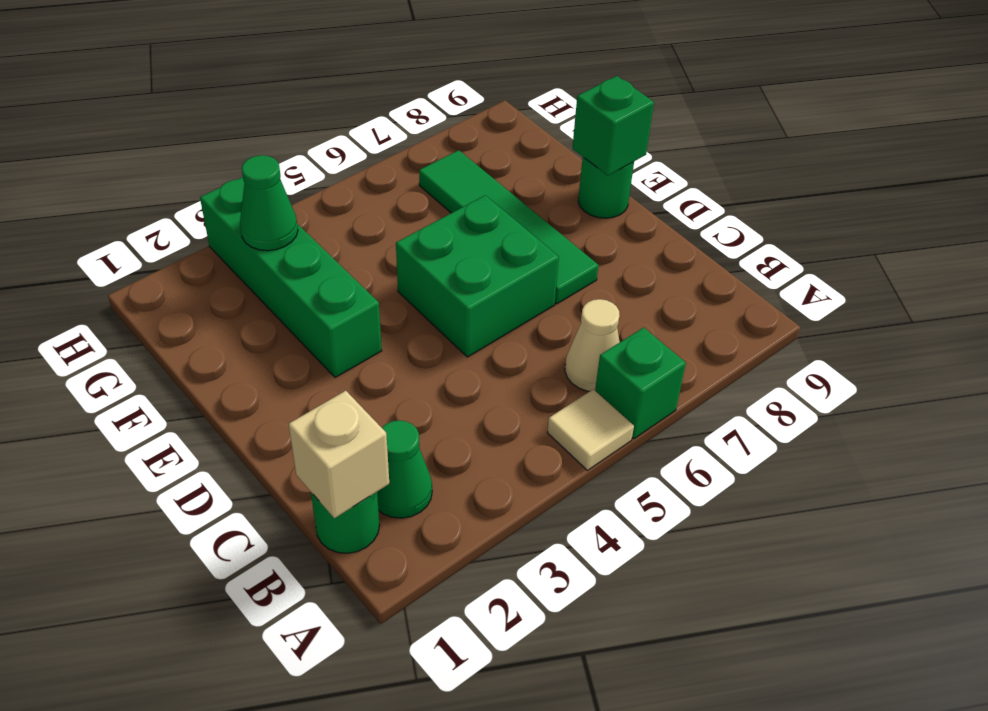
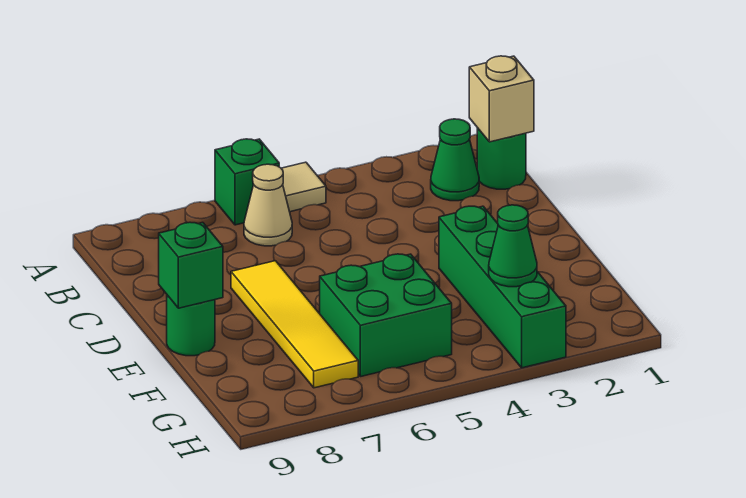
green 2x2 brick [396,195,559,357] -> green 2x2 brick moved to [320,254,452,377]
green 1x4 tile [419,150,598,304] -> yellow 1x4 tile [231,261,358,388]

